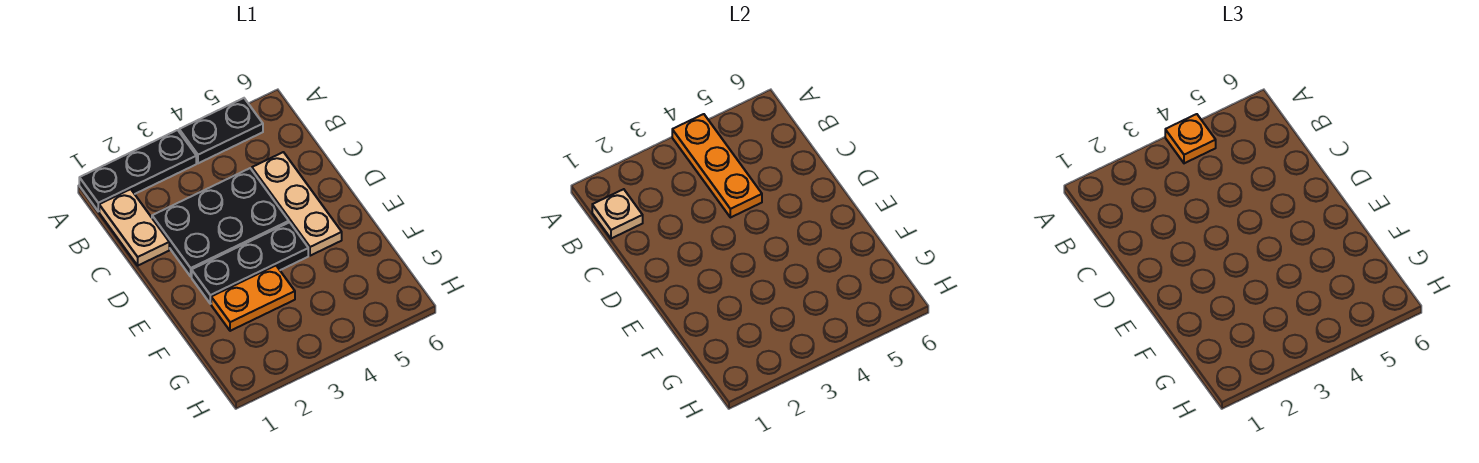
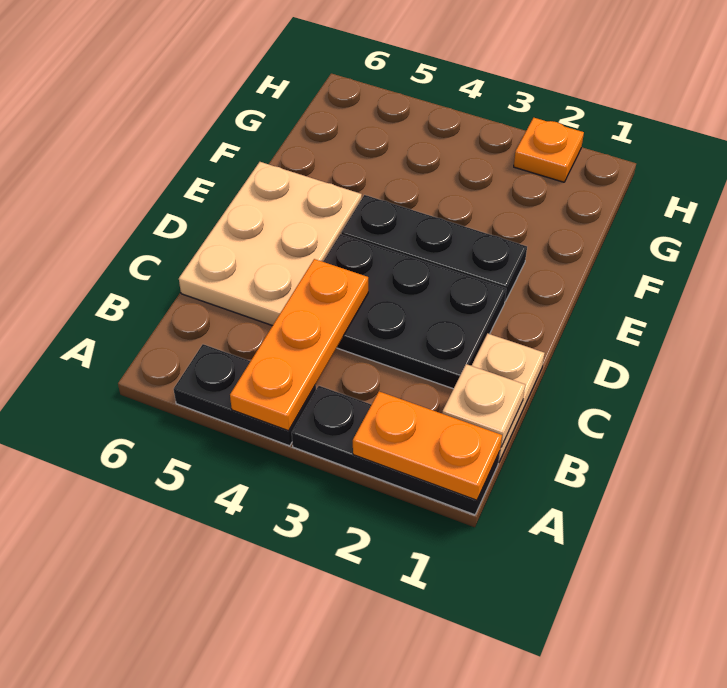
orange 1x1 plate [1165,114,1216,163] -> orange 1x1 plate moved to [514,118,584,182]
tan 1x3 plate [252,152,342,256] -> tan 2x3 plate [179,162,362,326]
orange 1x2 plate [211,266,295,331] -> orange 1x2 plate moved to [353,391,502,500]

